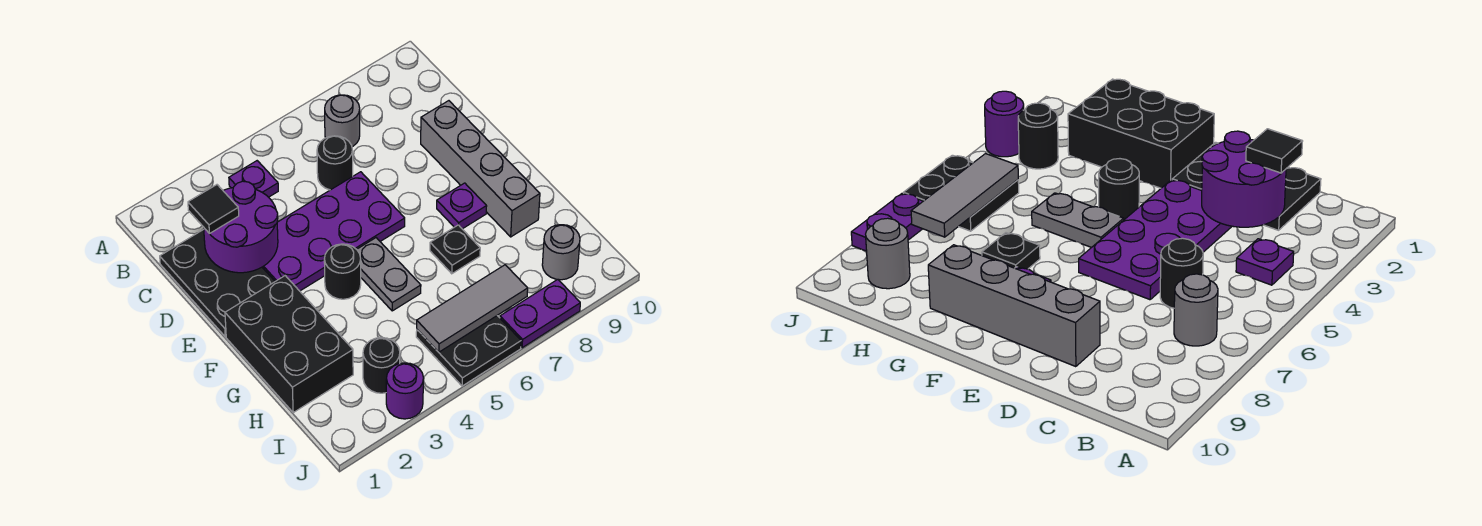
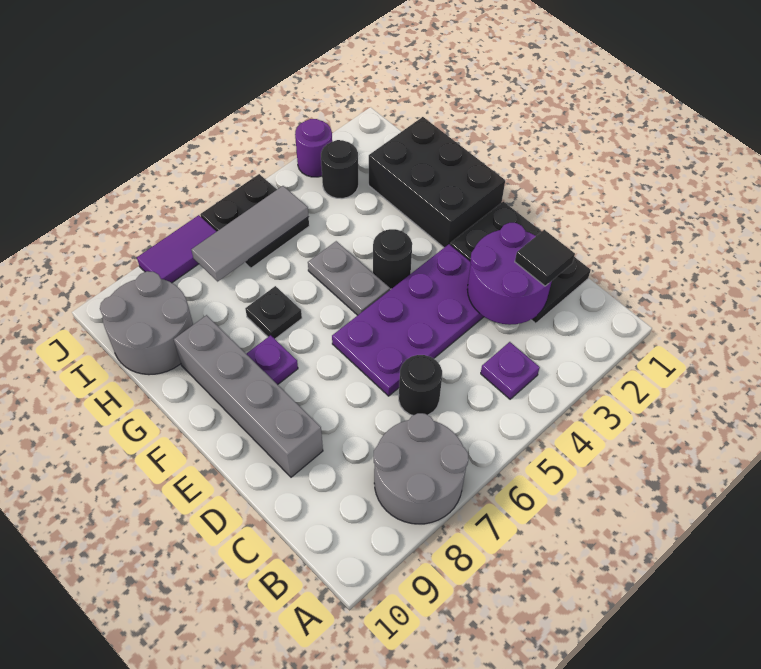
grey 1x1 round brick [325,95,360,147] -> grey 2x2 round brick [374,413,468,524]
grey 1x1 round brick [542,225,580,280] -> grey 2x2 round brick [100,271,193,375]
purple 1x2 plate [500,279,580,348] -> purple 1x2 tile [137,215,217,283]

